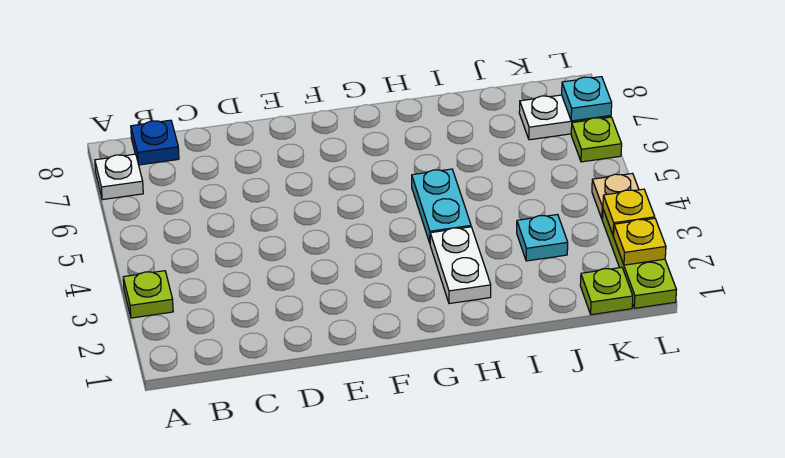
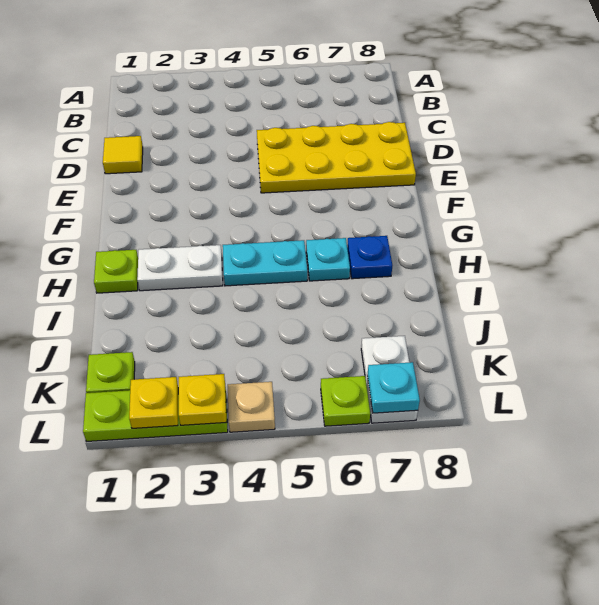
lime 1x1 plate [123,271,173,318] -> lime 1x1 plate moved to [94,250,138,293]
white 1x1 plate [95,154,143,200] -> none
blue 1x1 plate [131,120,179,165] -> blue 1x1 plate moved to [347,236,392,279]
none -> yellow 1x1 tile [103,136,143,174]
none -> yellow 2x4 plate [257,122,416,193]
cyan 1x1 plate [517,215,568,261] -> cyan 1x1 plate moved to [306,238,350,281]

